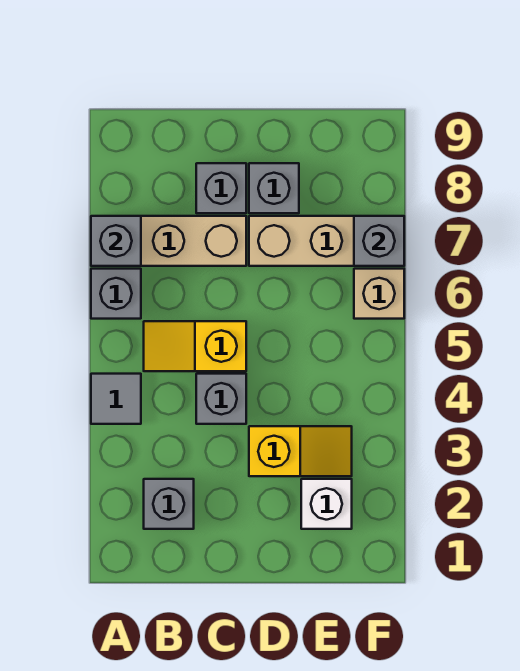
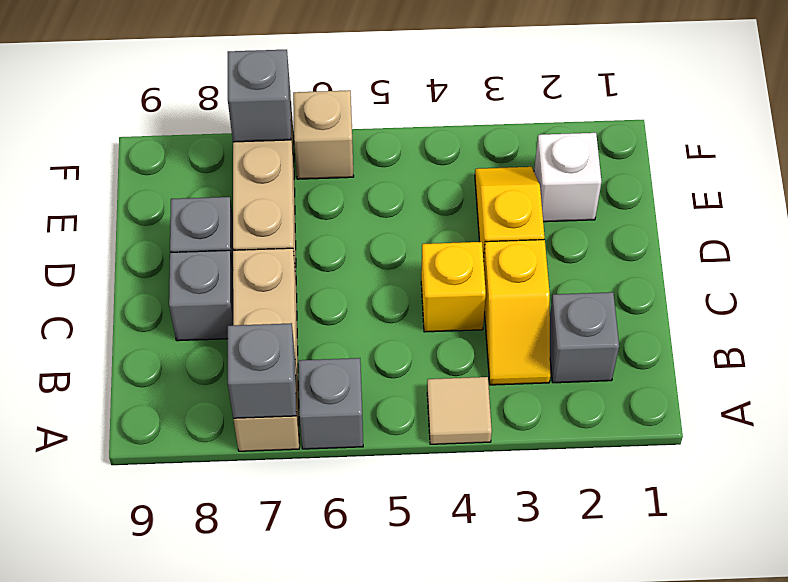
grey 1x1 tile [91,374,141,424] -> tan 1x1 tile [427,377,492,444]
yellow 1x2 slope [144,321,246,371] -> yellow 1x2 slope moved to [483,240,550,385]
grey 1x1 brick [196,374,246,424] -> yellow 1x1 brick [421,242,486,332]

